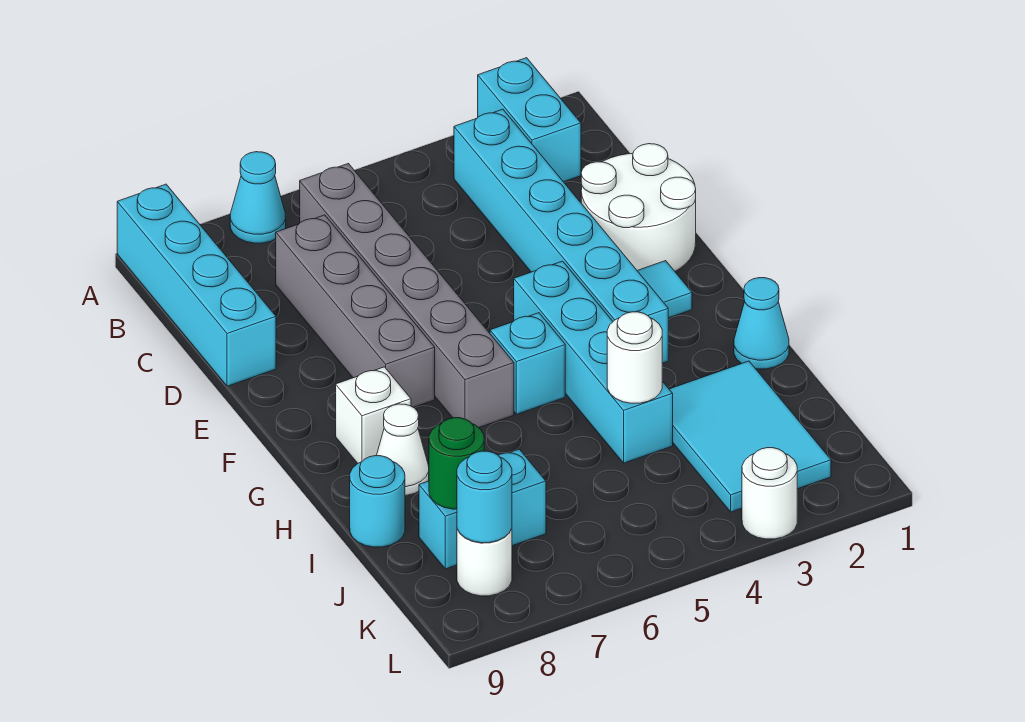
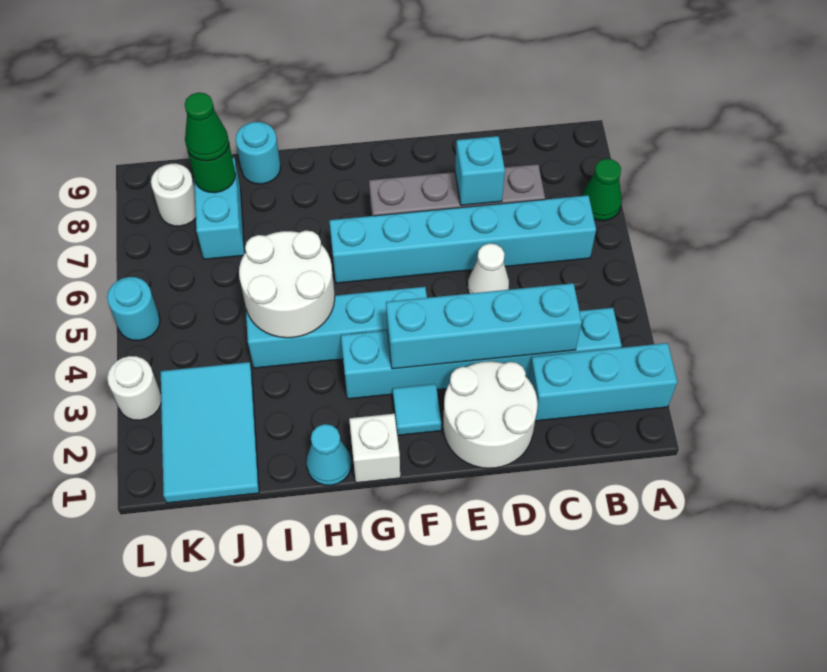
cyan 1x2 brick [478,58,581,182] -> cyan 1x3 brick [528,343,677,421]
cyan 1x1 cone [230,152,286,243] -> green 1x1 cone [582,159,622,221]
cyan 1x4 brick [117,184,276,386] -> cyan 1x4 brick moved to [386,283,582,369]
grey 1x6 brick [300,164,514,428] -> cyan 1x6 brick [329,195,596,283]
cyan 1x1 brick [490,313,565,414] -> cyan 1x1 brick moved to [455,136,505,205]
white 1x1 brick [336,367,411,463] -> white 1x1 brick moved to [349,414,400,483]
white 1x1 cone [376,404,429,496] -> white 1x1 cone moved to [468,243,509,294]
cyan 2x3 tile [669,361,831,512] -> cyan 2x3 tile turned to [161,362,259,503]
white 1x1 round brick [607,312,662,403] -> white 2x2 round brick [239,231,335,338]
none -> green 1x1 cone [185,93,229,161]
cyan 1x1 round brick [457,451,512,543] -> cyan 1x1 round brick moved to [107,277,160,340]

